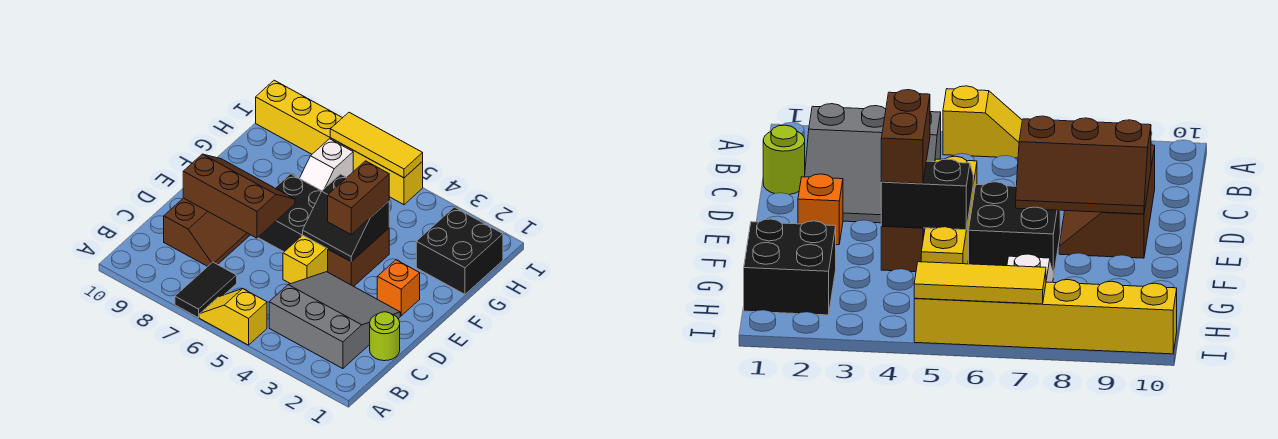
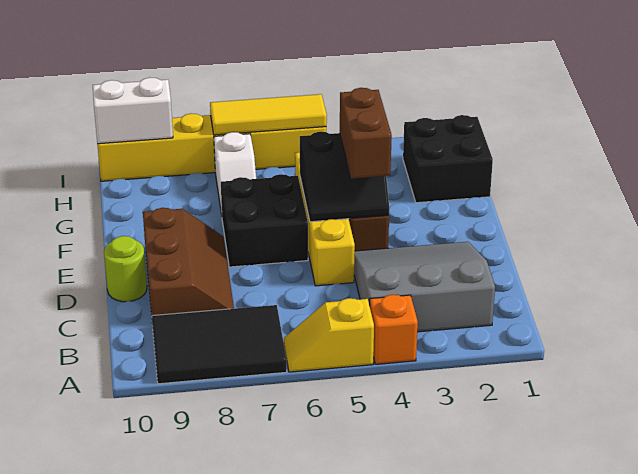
black 1x2 tile [175,262,237,318] -> black 2x3 tile [152,305,287,384]
lime 1x1 round brick [370,312,400,361] -> lime 1x1 round brick moved to [104,236,147,302]
brown 2x3 slope [183,154,295,238] -> none
orange 1x1 brick [377,260,420,316] -> orange 1x1 brick moved to [370,295,418,364]
none -> white 1x2 brick [93,78,173,144]

